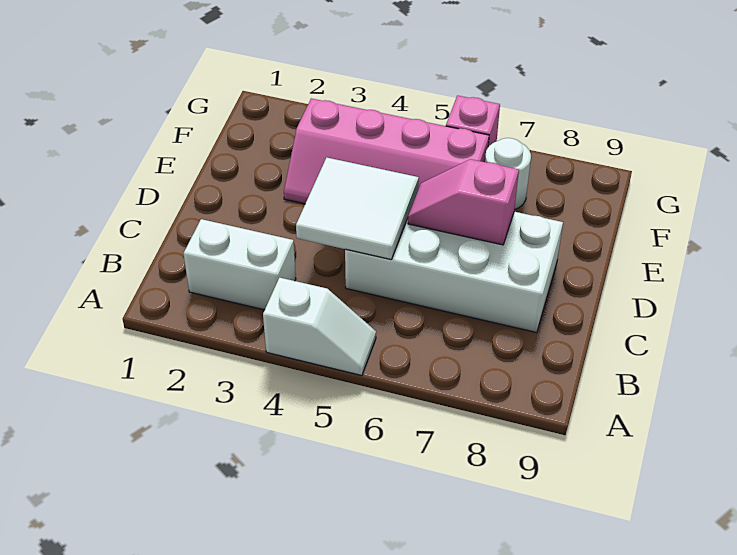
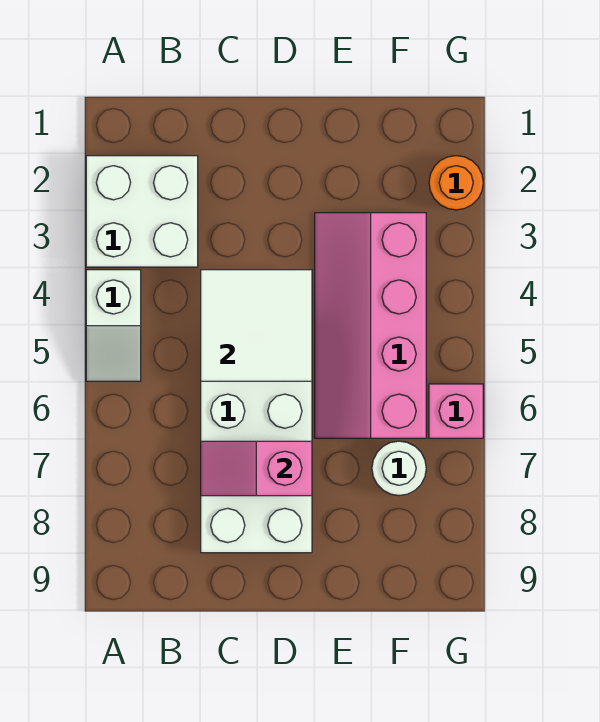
white 1x2 brick [184,219,296,310] -> white 2x2 brick [86,156,198,267]
pink 1x2 slope [408,159,519,245] -> pink 1x2 slope turned to [201,441,312,496]
none -> orange 1x1 round brick [429,156,483,210]

